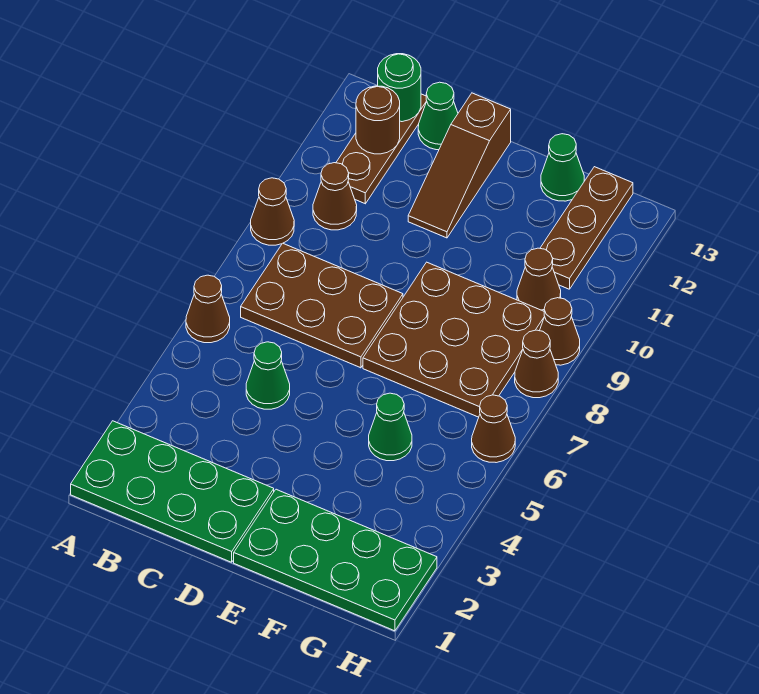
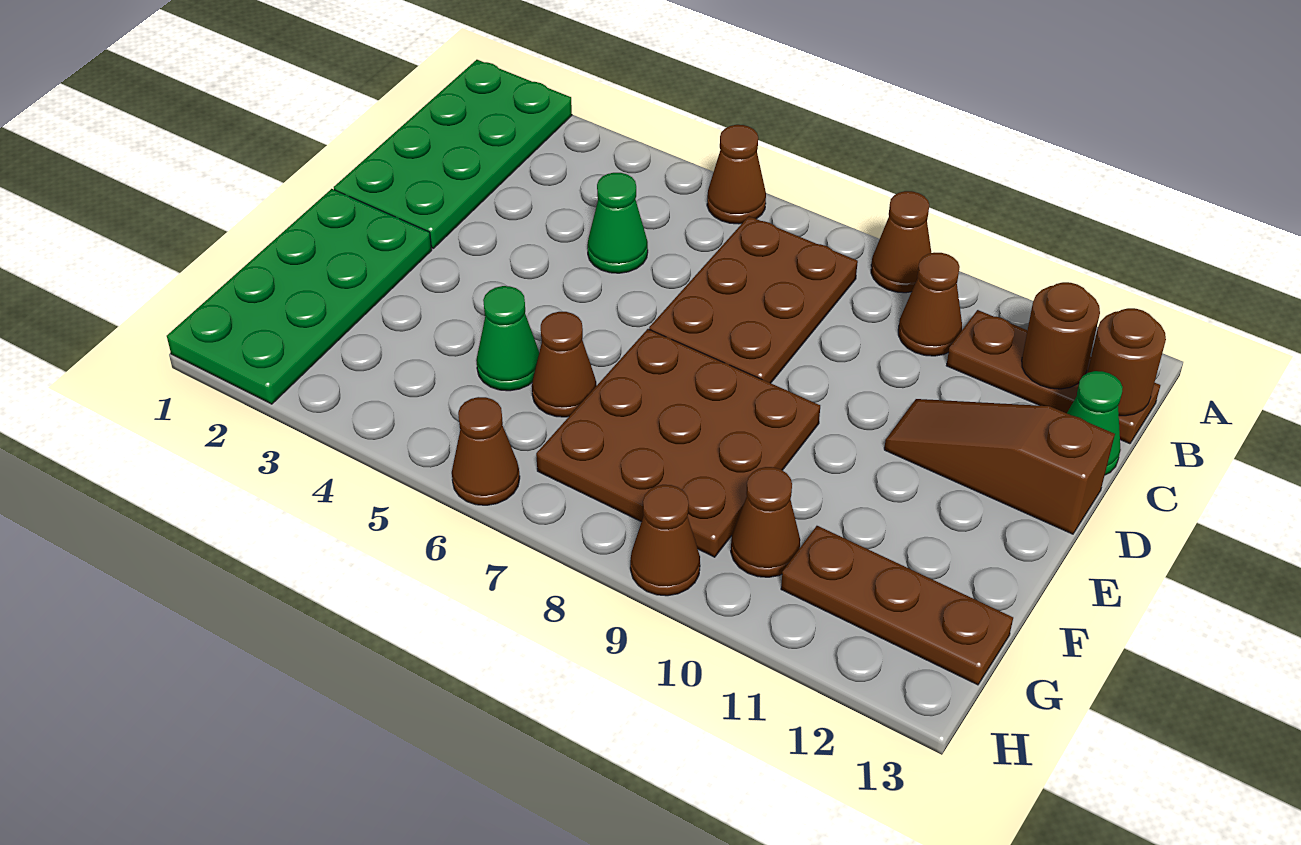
green 1x1 round brick [378,54,421,122] -> brown 1x1 round brick [1088,308,1166,416]
green 1x1 cone [541,134,584,201] -> none
brown 1x1 cone [515,330,558,398] -> brown 1x1 cone moved to [532,312,597,417]

